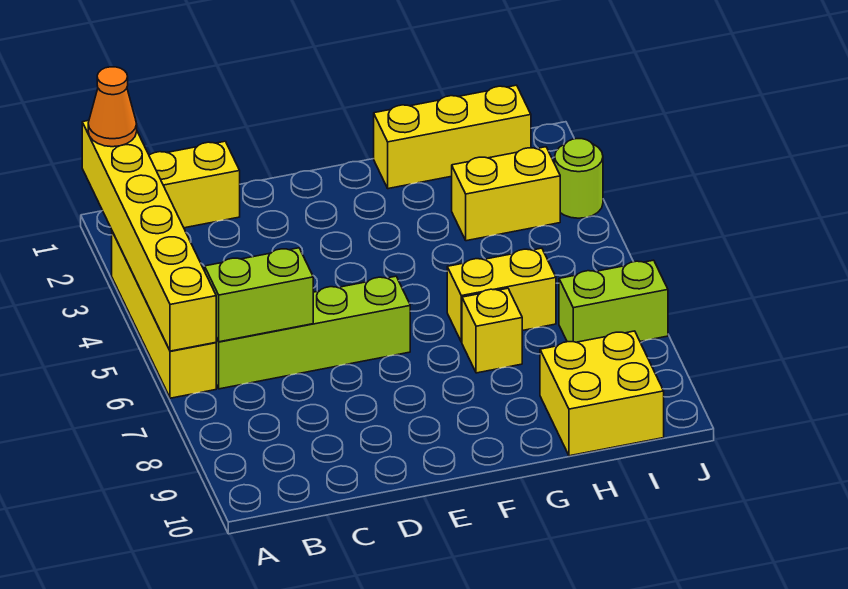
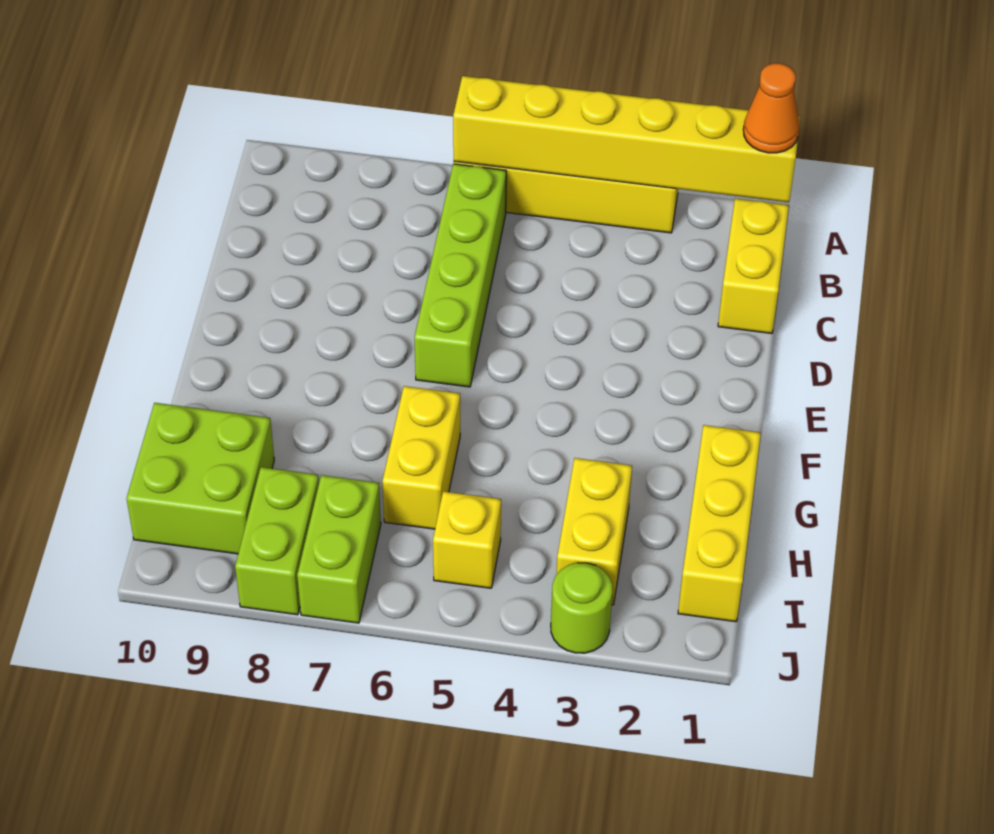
lime 1x2 brick [205,248,313,342] -> lime 1x2 brick moved to [235,467,319,615]
yellow 1x1 brick [462,288,522,373] -> yellow 1x1 brick moved to [433,491,501,588]
yellow 2x2 brick [540,331,664,456] -> lime 2x2 brick [127,403,274,554]

